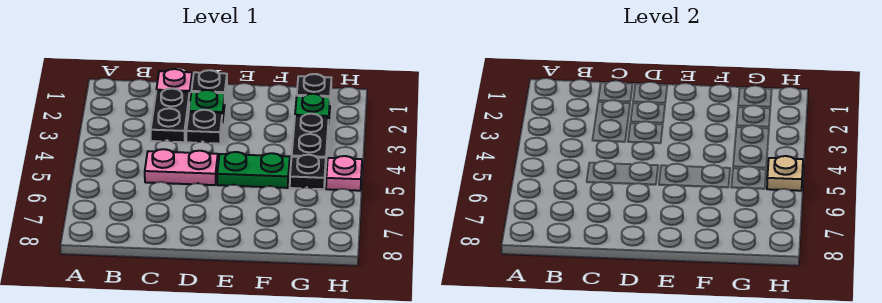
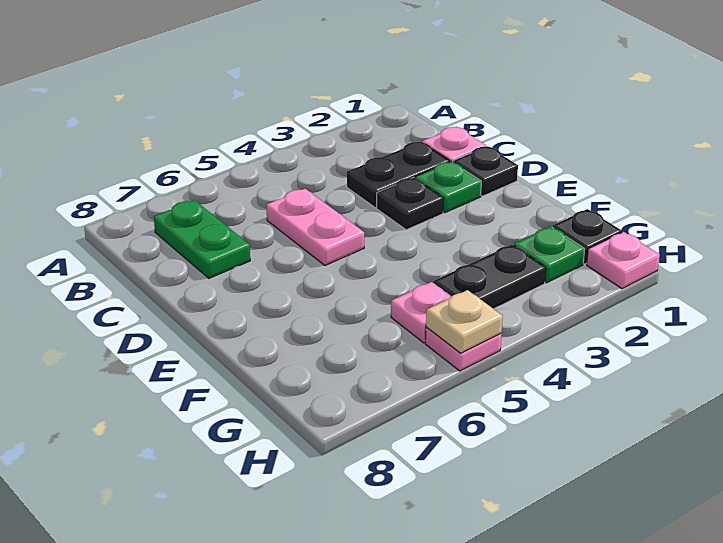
green 1x2 plate [217,152,290,188] -> green 1x2 plate moved to [154,200,250,278]
black 1x1 plate [290,155,326,189] -> pink 1x1 plate [391,282,451,343]
none -> pink 1x1 plate [587,232,659,289]

